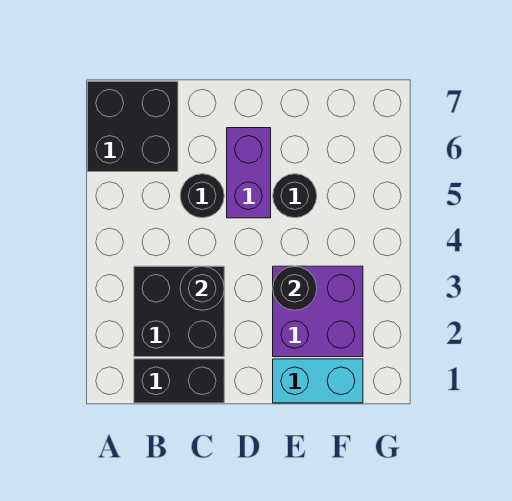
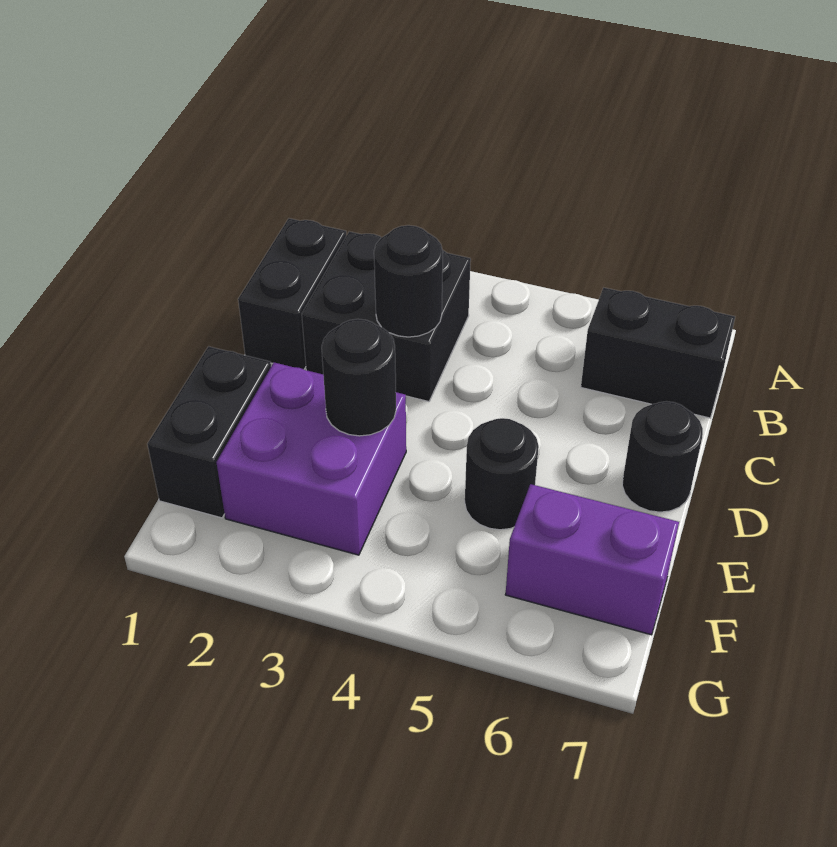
black 2x2 brick [88,81,178,172] -> black 1x2 brick [581,288,735,418]
black 1x1 round brick [180,174,224,218] -> black 1x1 round brick moved to [622,401,703,512]
purple 1x2 brick [227,128,271,218] -> purple 1x2 brick moved to [505,484,679,635]
cyan 1x2 brick [273,359,363,403] -> black 1x2 brick [147,346,271,518]

